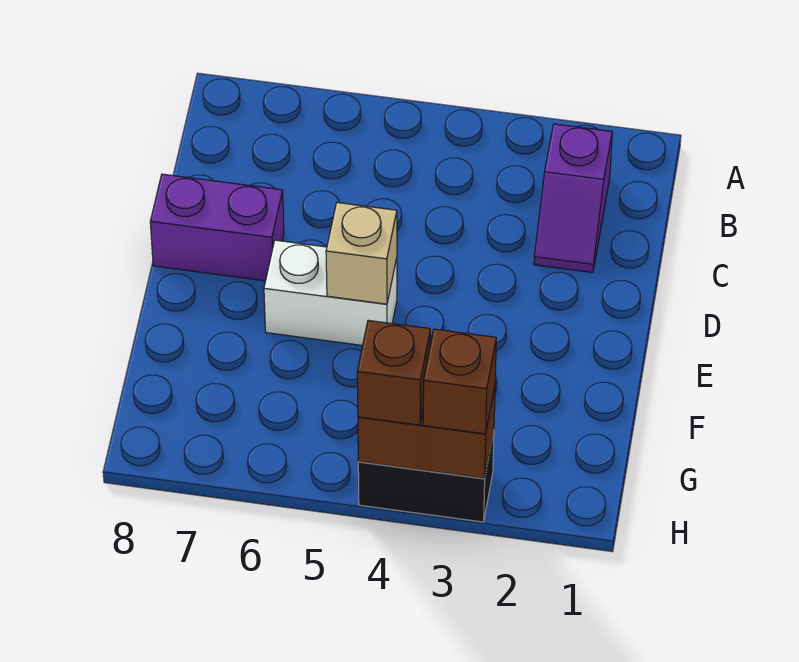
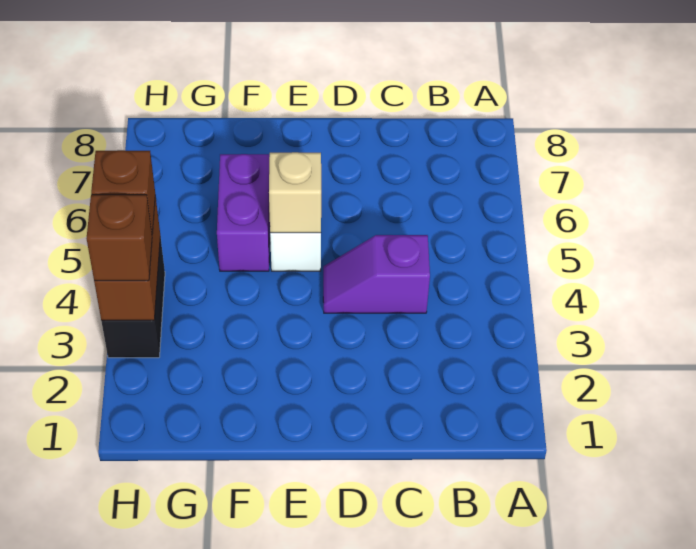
purple 1x2 slope [534,124,612,273] -> purple 1x2 slope moved to [323,235,430,313]
purple 1x2 brick [150,174,284,281] -> purple 1x2 brick moved to [217,154,270,271]

